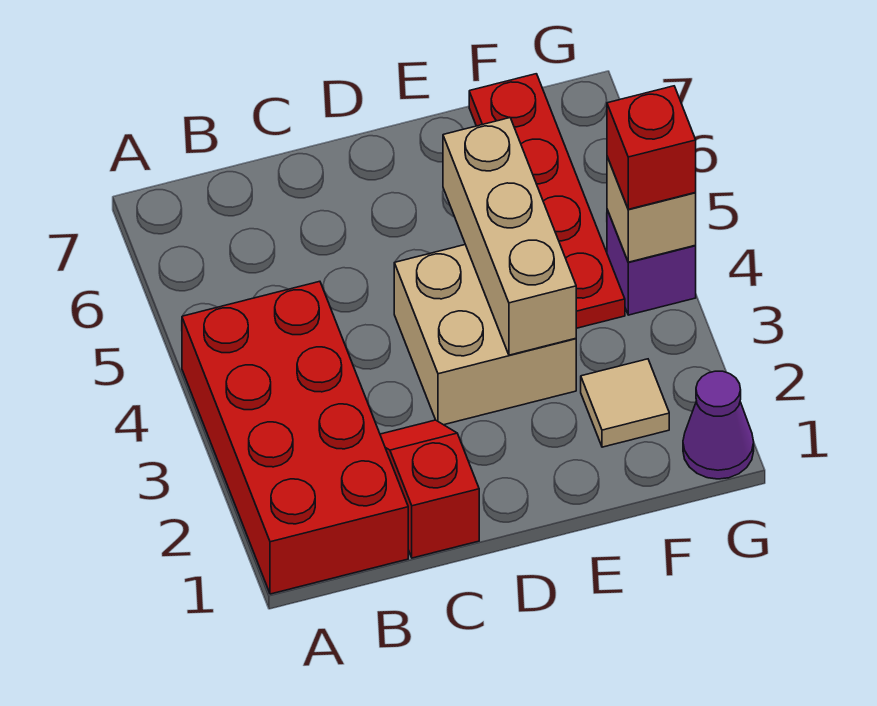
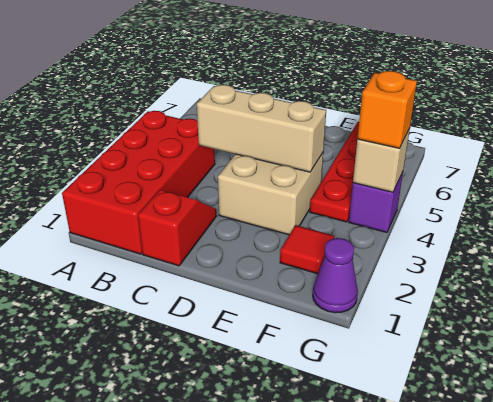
tan 1x3 brick [443,118,576,355] -> tan 1x3 brick turned to [197,85,326,172]
tan 1x1 tile [581,359,669,447] -> red 1x1 tile [280,225,334,274]
red 1x1 brick [607,86,696,209] -> orange 1x1 brick [358,71,417,148]

